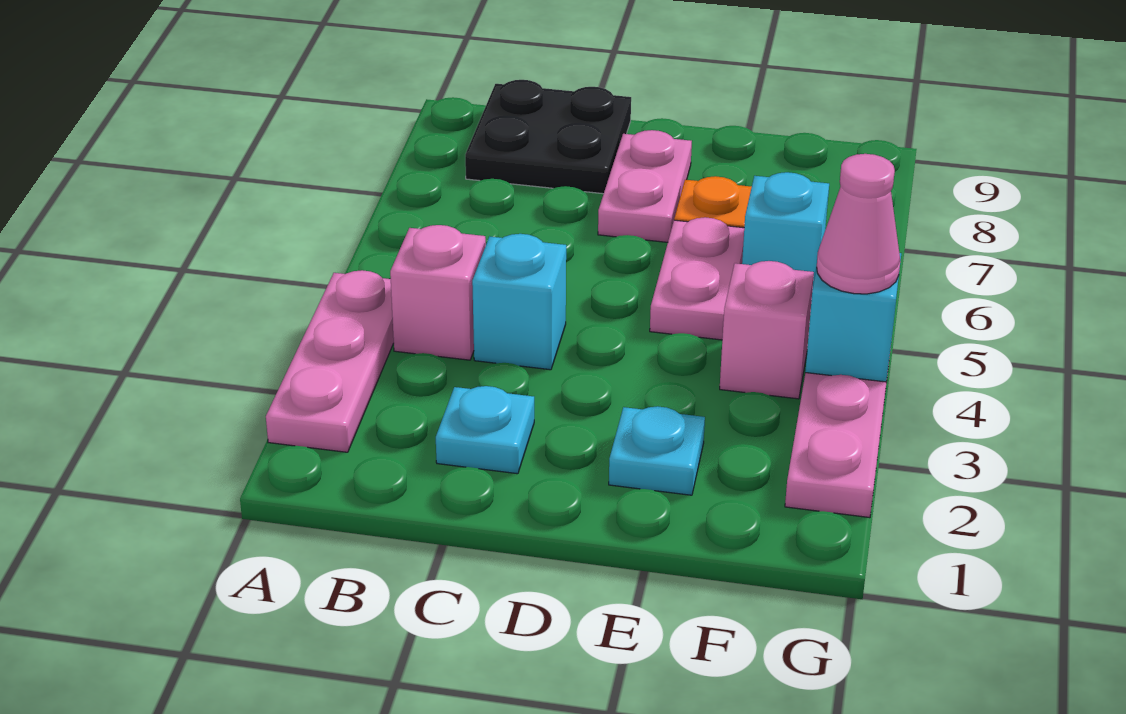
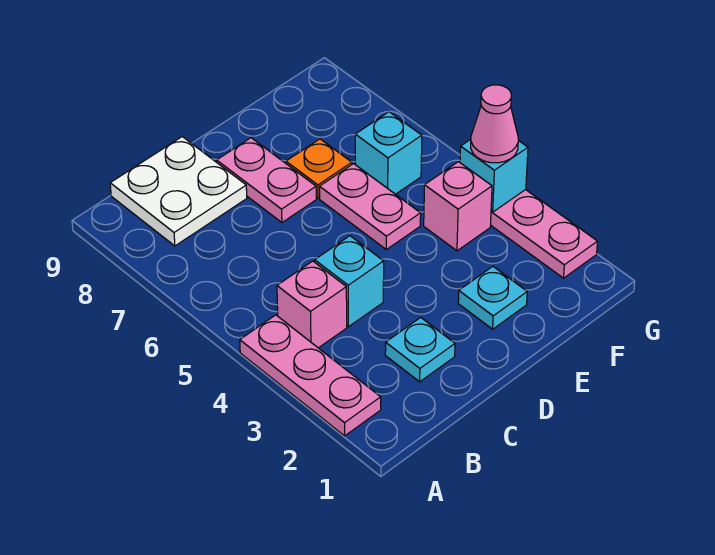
black 2x2 plate [465,80,631,194] -> white 2x2 plate [110,137,247,246]

